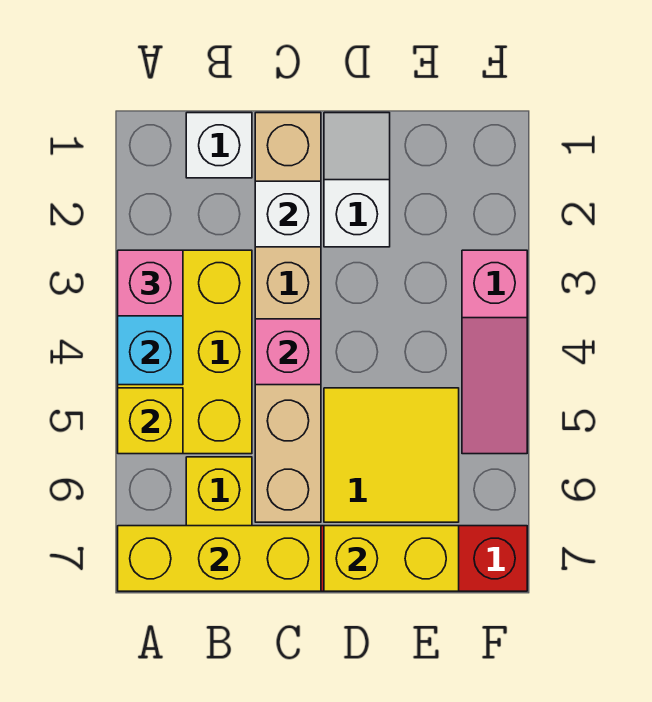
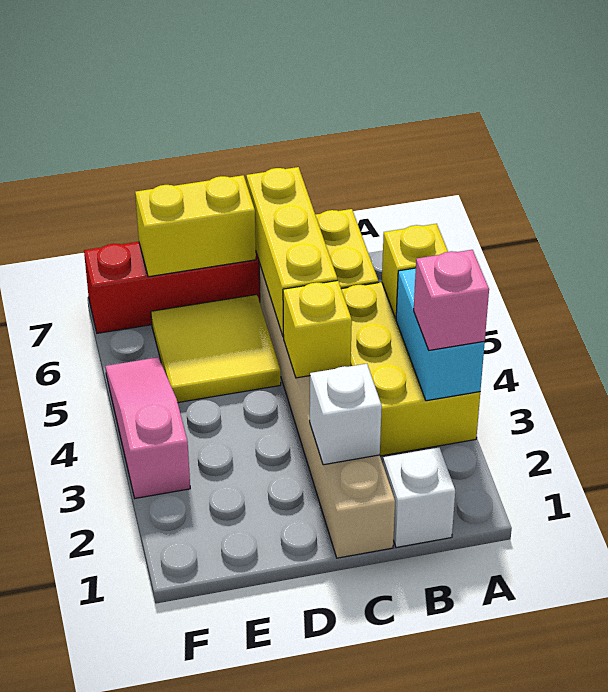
yellow 1x3 brick [118,526,321,591] -> yellow 1x3 brick turned to [246,167,337,337]
pink 1x1 brick [255,319,321,385] -> yellow 1x1 brick [283,280,352,378]
white 1x2 slope [324,113,390,247] -> none

